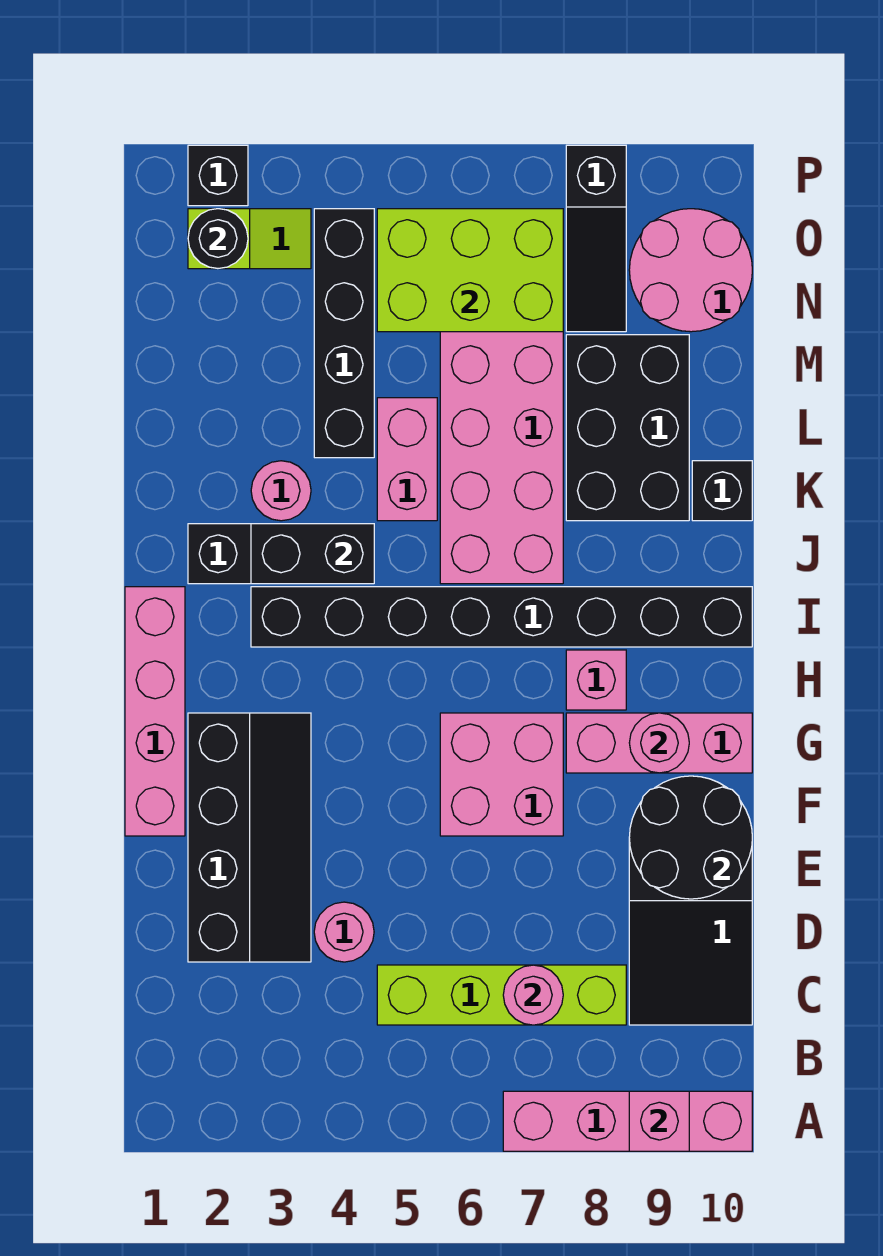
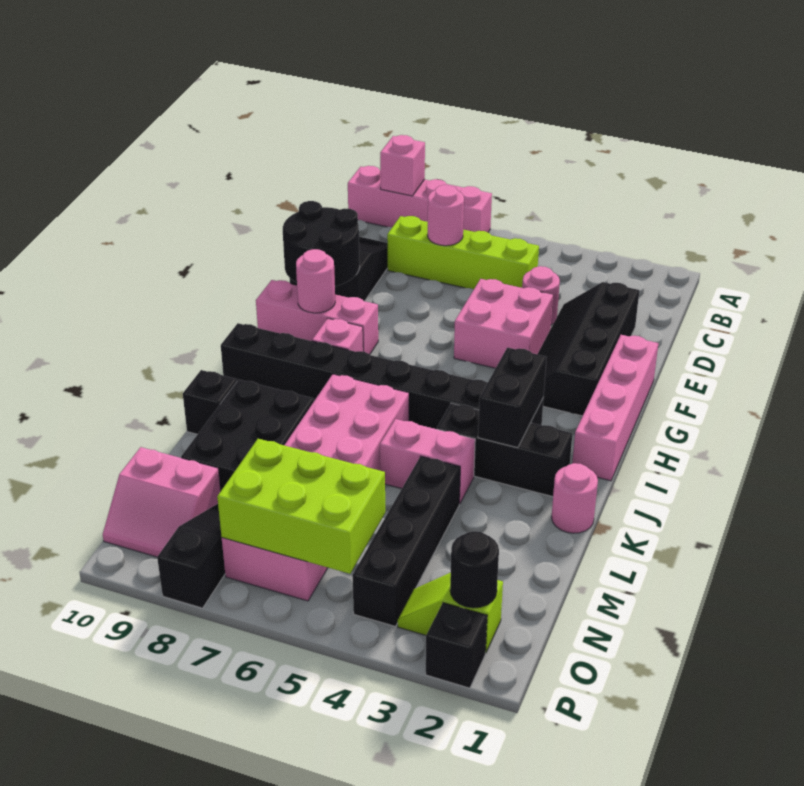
pink 2x2 brick [440,713,563,836] -> pink 2x2 brick moved to [454,279,553,368]
black 1x2 brick [251,524,374,584] -> black 1x2 brick turned to [478,348,547,448]
pink 1x1 round brick [251,461,311,521] -> pink 1x1 round brick moved to [551,463,598,533]
pink 1x2 brick [377,398,437,521] -> pink 1x2 brick turned to [380,419,475,504]
pink 2x2 round brick [629,209,752,332] -> pink 2x2 slope [103,447,221,557]

